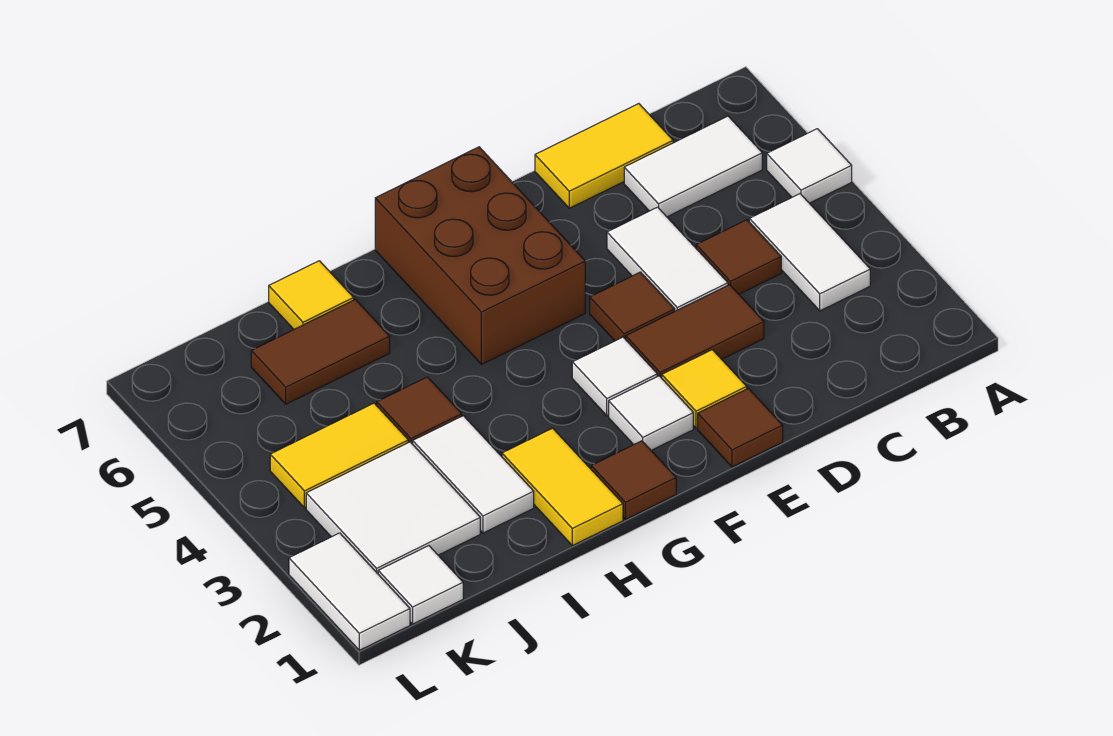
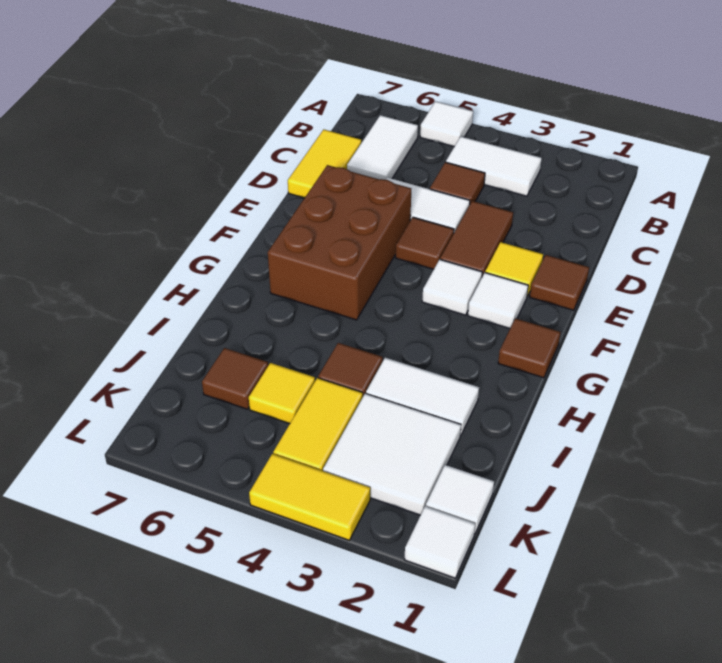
brown 2x3 brick [375,147,585,364] -> brown 2x3 brick turned to [268,165,411,320]
yellow 1x2 tile [502,428,623,546] -> yellow 1x2 tile moved to [249,454,370,540]
brown 1x2 tile [251,299,390,404] -> brown 1x1 tile [202,348,268,409]
yellow 1x1 tile [269,261,354,329] -> yellow 1x1 tile moved to [249,363,315,424]
white 1x2 tile [289,533,410,650] -> white 1x1 tile [404,506,475,578]

